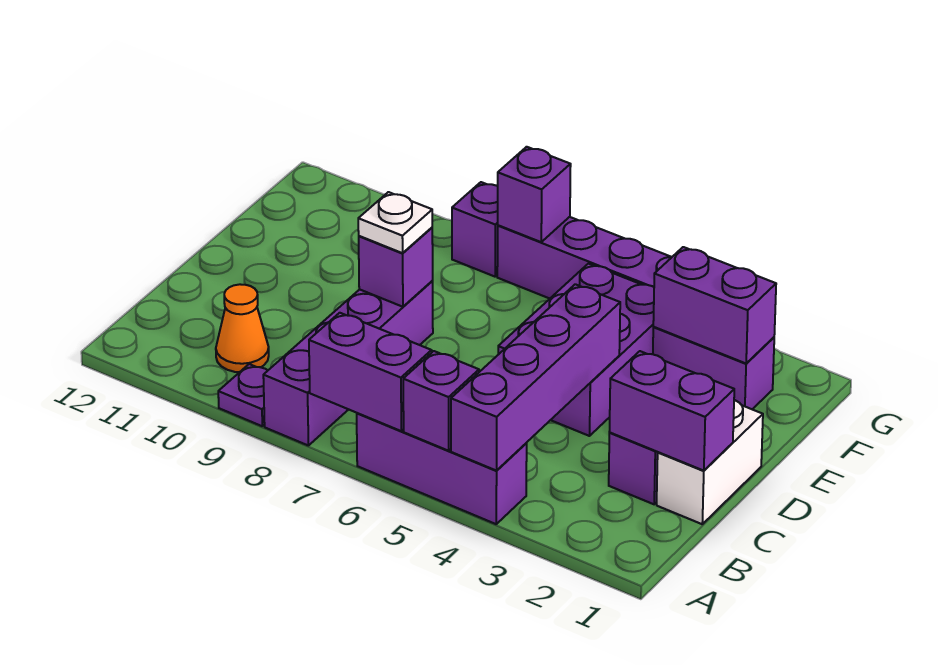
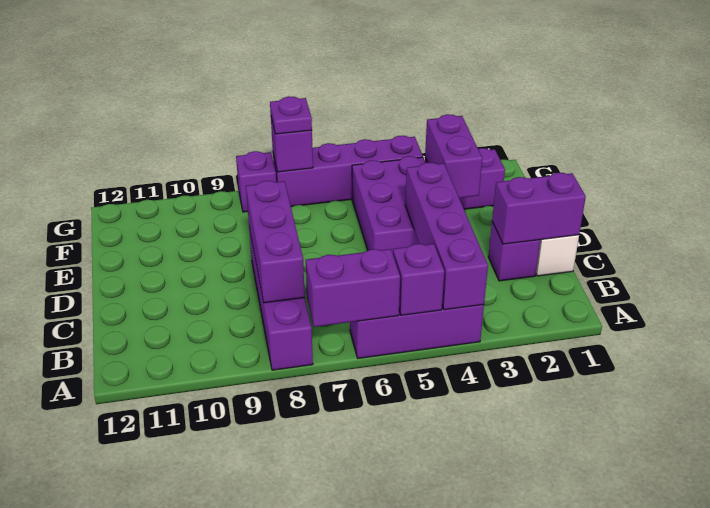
purple 1x1 plate [218,364,268,426] -> purple 1x1 plate moved to [270,96,312,134]
orange 1x1 cone [216,284,269,372] -> none
purple 1x1 brick [359,228,433,307] -> purple 1x3 brick [246,181,305,303]
white 1x1 plate [358,192,432,253] -> none
purple 1x2 brick [653,247,776,363] -> purple 1x2 brick turned to [425,114,482,198]

